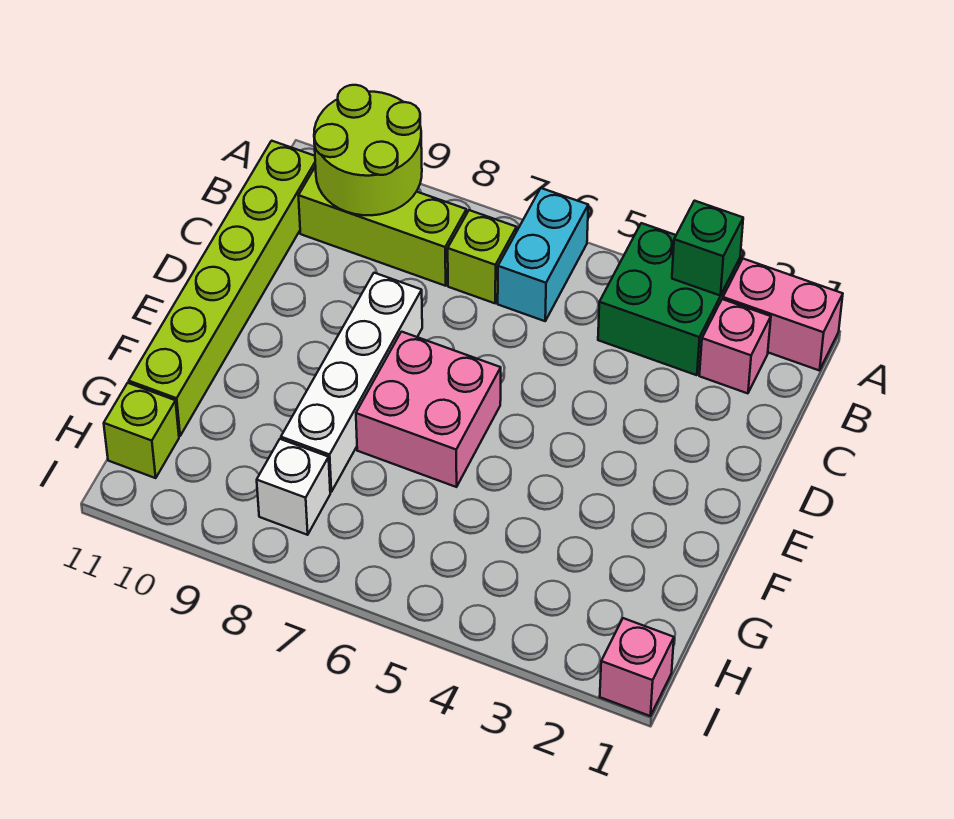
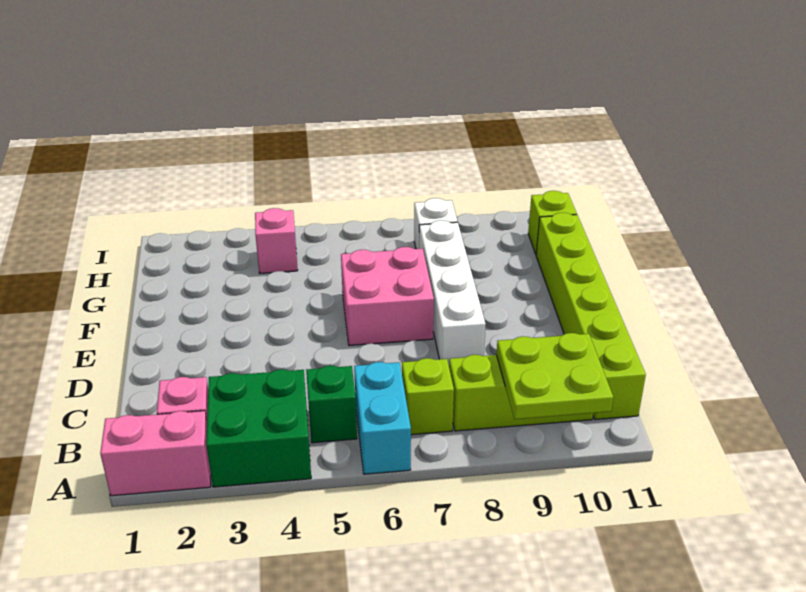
green 1x1 brick [672,201,743,296] -> green 1x1 brick moved to [306,366,357,443]
lime 2x2 round brick [314,85,422,215] -> lime 2x2 plate [496,333,613,419]
pink 1x1 brick [600,618,674,716] -> pink 1x1 brick moved to [255,208,298,274]

